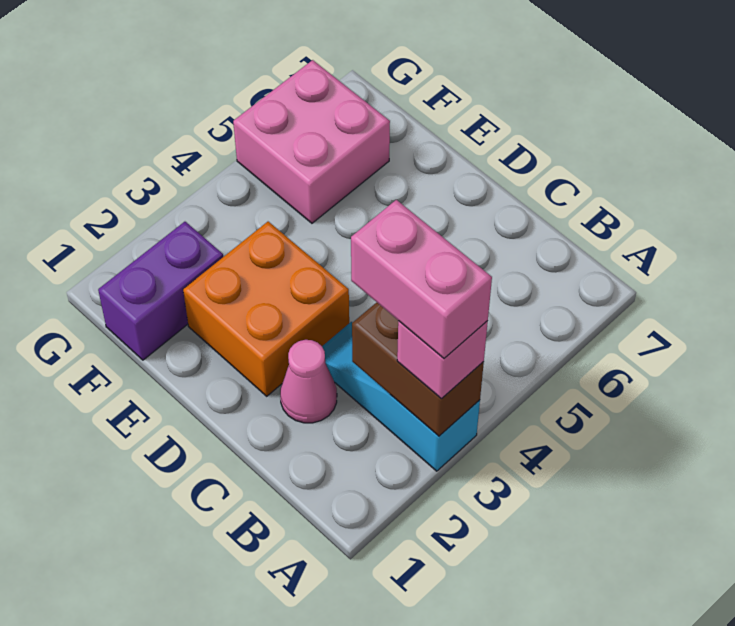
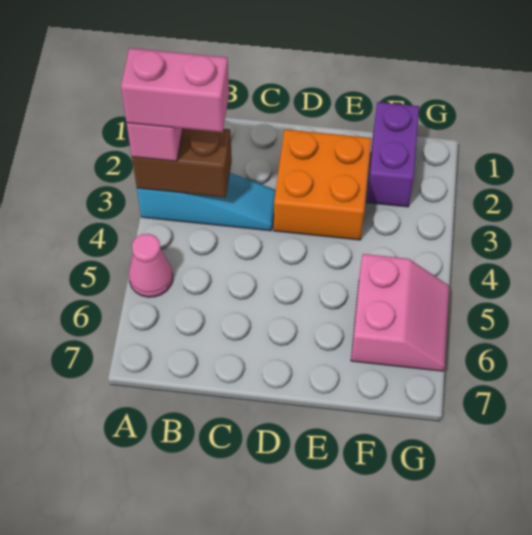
pink 1x1 cone [280,340,337,423] -> pink 1x1 cone moved to [129,234,173,297]
pink 2x2 brick [233,60,390,223] -> pink 2x2 slope [351,254,449,371]

